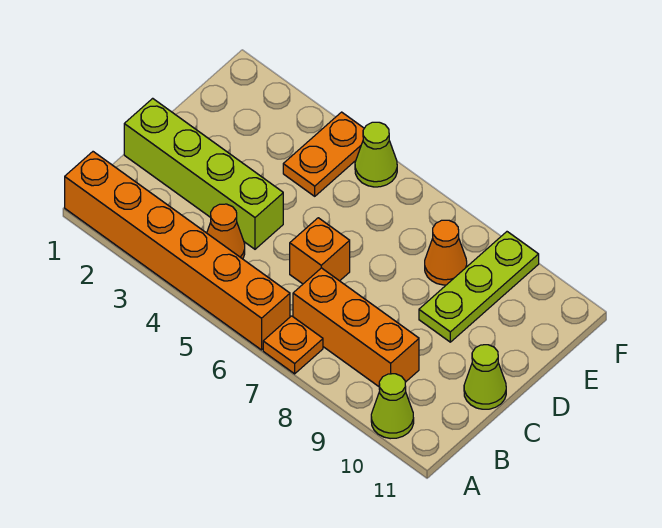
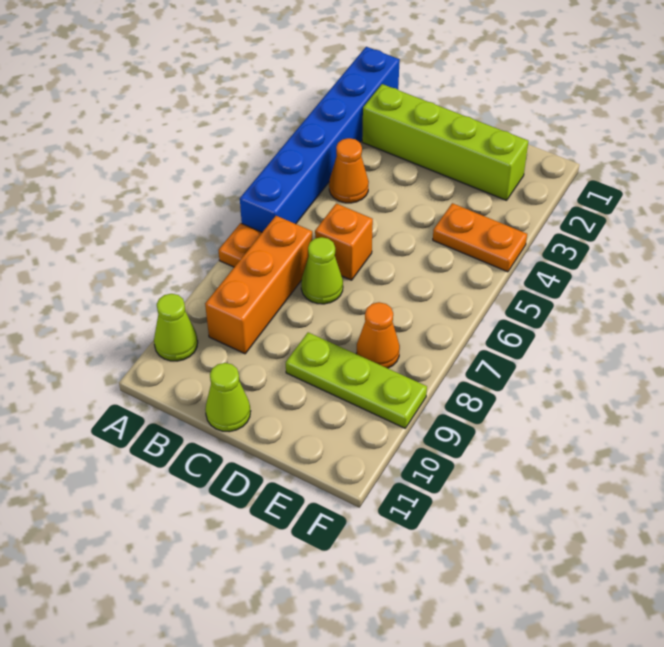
orange 1x6 brick [65,152,290,350] -> blue 1x6 brick [240,47,400,232]
lime 1x4 brick [124,98,283,249] -> lime 1x4 brick turned to [362,84,528,200]
lime 1x1 cone [355,122,397,187] -> lime 1x1 cone moved to [301,237,343,304]

